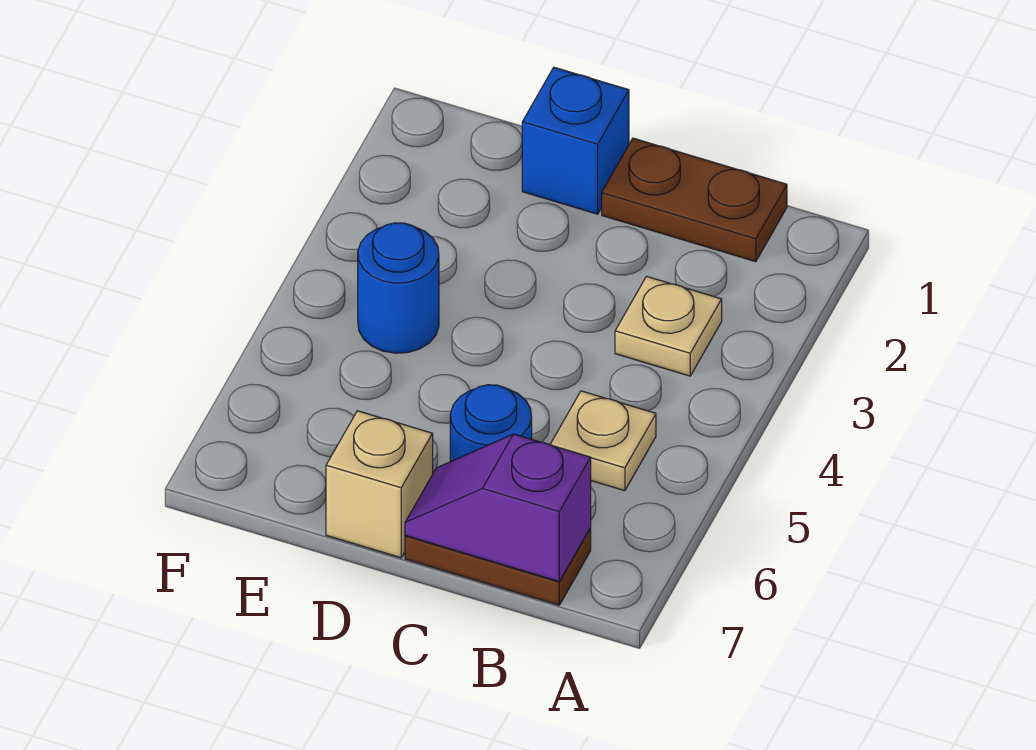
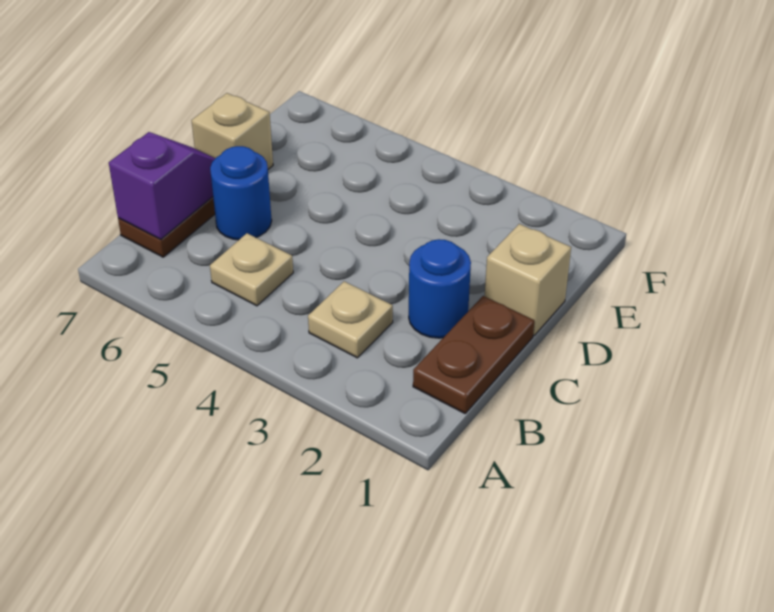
blue 1x1 brick [522,67,629,214] -> tan 1x1 brick [485,224,571,335]
blue 1x1 round brick [358,223,439,353] -> blue 1x1 round brick moved to [409,239,471,338]

